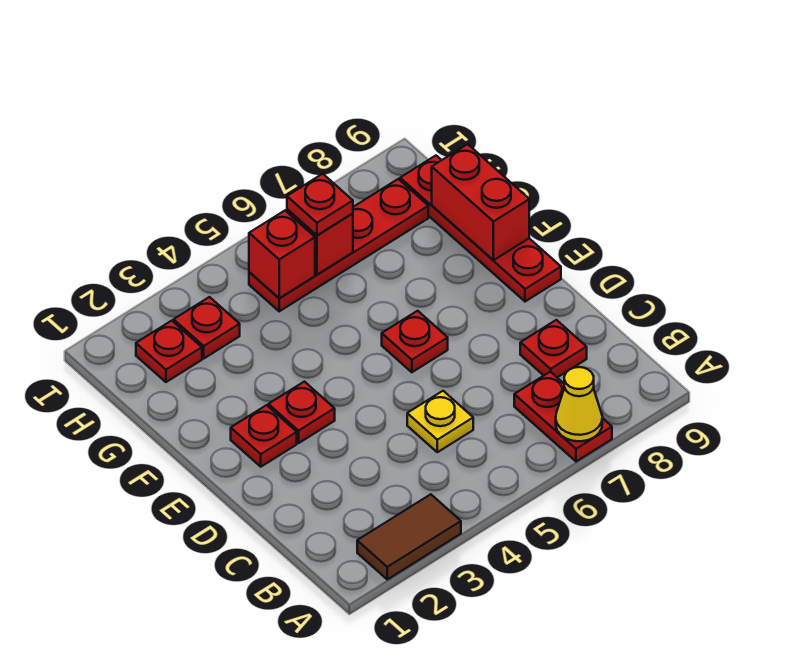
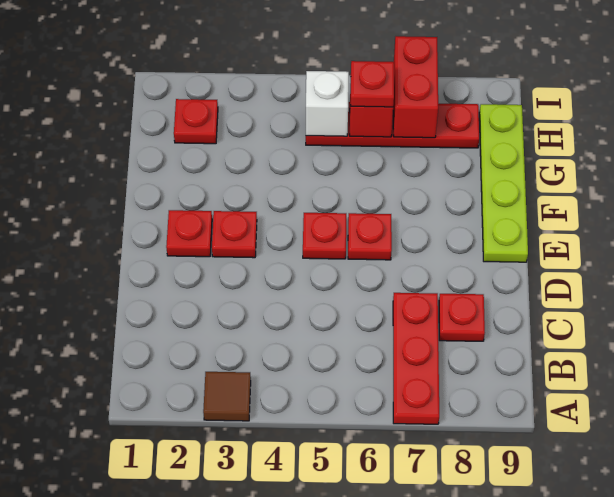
brown 1x2 tile [357,494,461,579] -> brown 1x1 tile [203,372,251,421]
red 1x2 plate [514,372,612,461] -> red 1x3 plate [393,293,439,424]
yellow 1x1 cone [556,367,602,441] -> none
yellow 1x1 plate [407,391,473,452] -> none
red 1x4 plate [400,156,561,302] -> lime 1x4 plate [479,104,528,262]
red 1x2 brick [432,144,529,260] -> red 1x2 brick moved to [393,36,438,138]
red 1x1 plate [174,297,240,358] -> red 1x1 plate moved to [303,213,346,259]
red 1x1 brick [249,211,315,298] -> white 1x1 brick [306,71,349,136]

